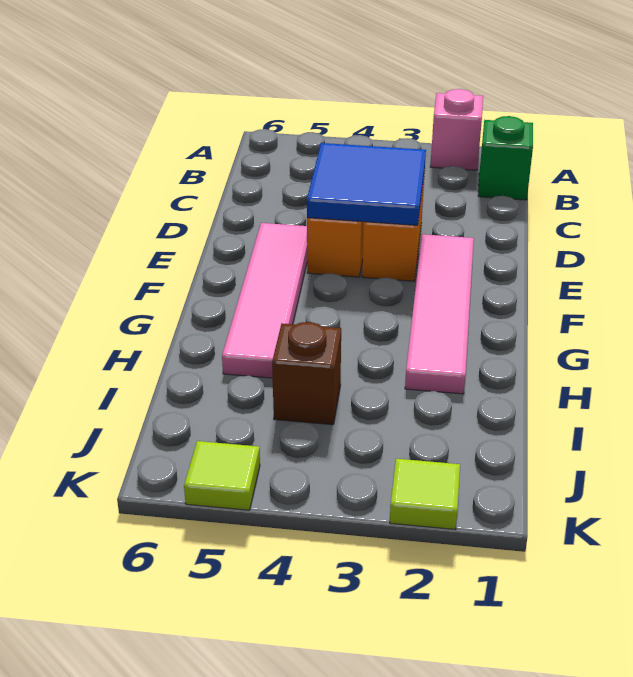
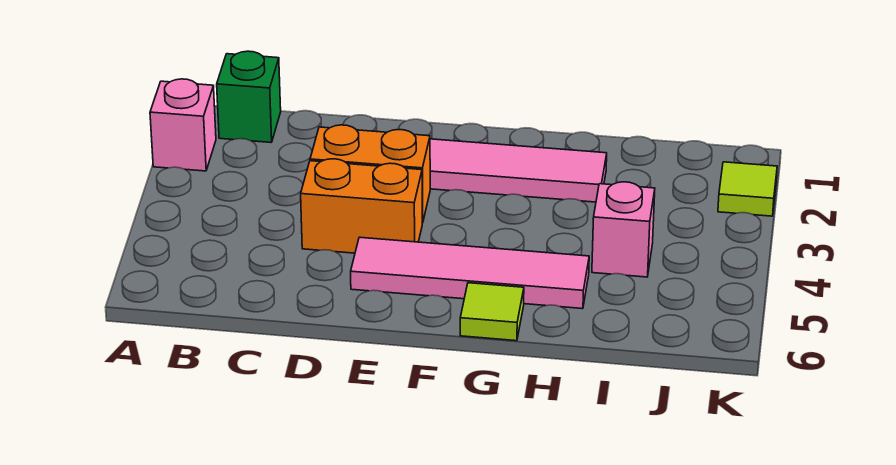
blue 2x2 tile [307,143,426,225] -> none
brown 1x1 brick [272,322,341,425] -> pink 1x1 brick [592,182,655,277]
lime 1x1 tile [184,441,260,510] -> lime 1x1 tile moved to [460,283,524,341]

